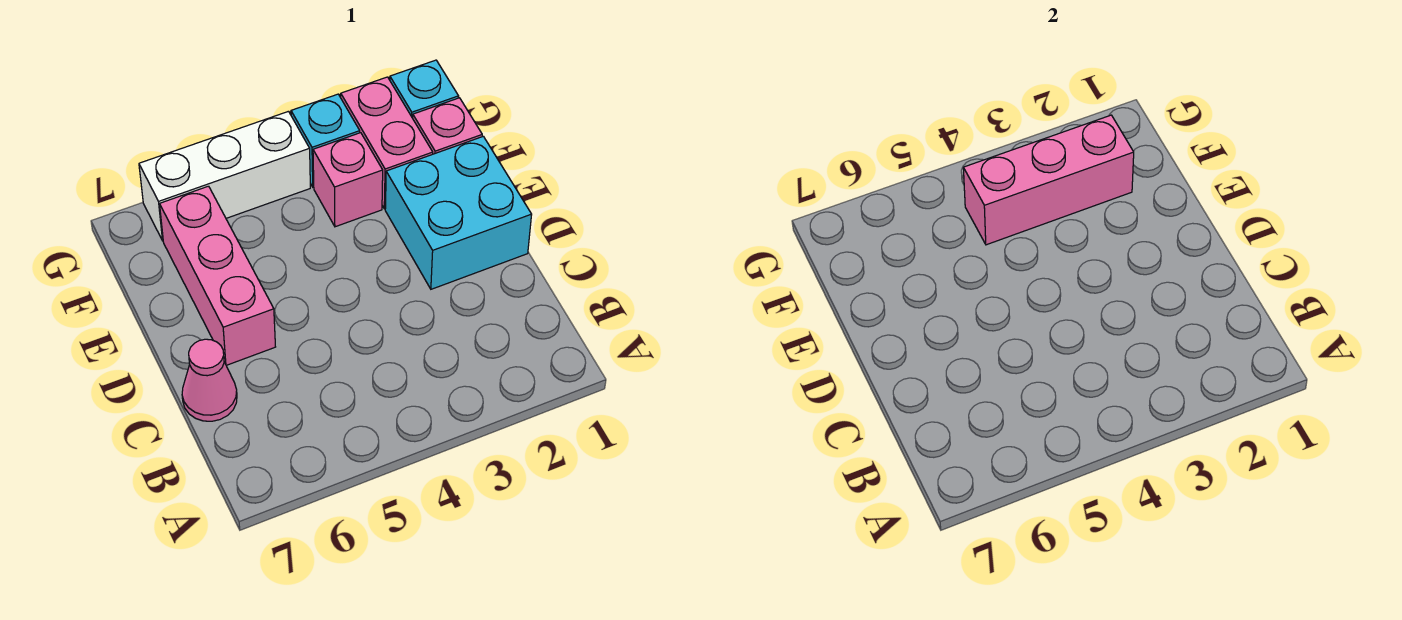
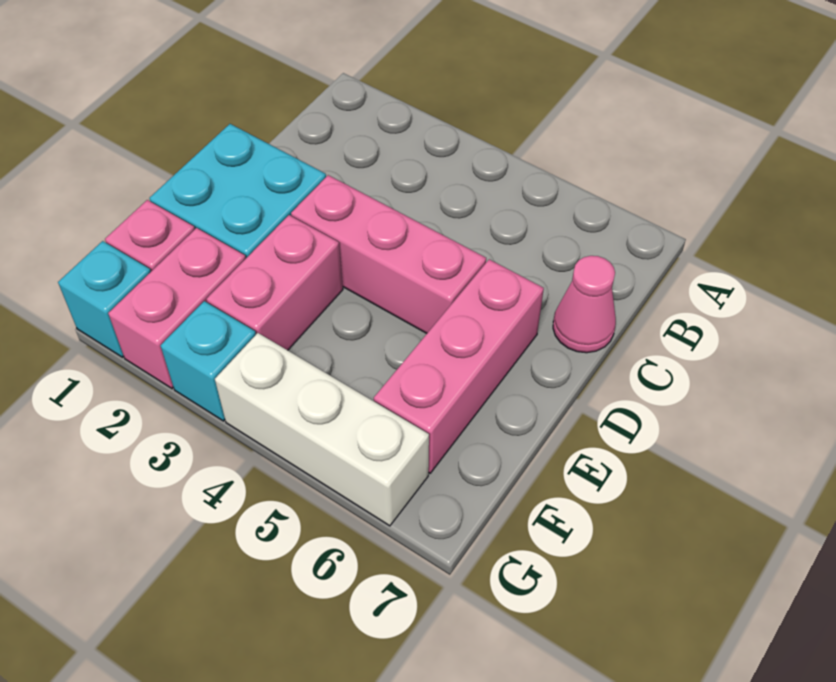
pink 1x3 brick [963,115,1134,245] -> pink 1x3 brick moved to [291,175,486,333]
pink 1x1 brick [313,133,383,227] -> pink 1x2 brick [206,215,343,350]

